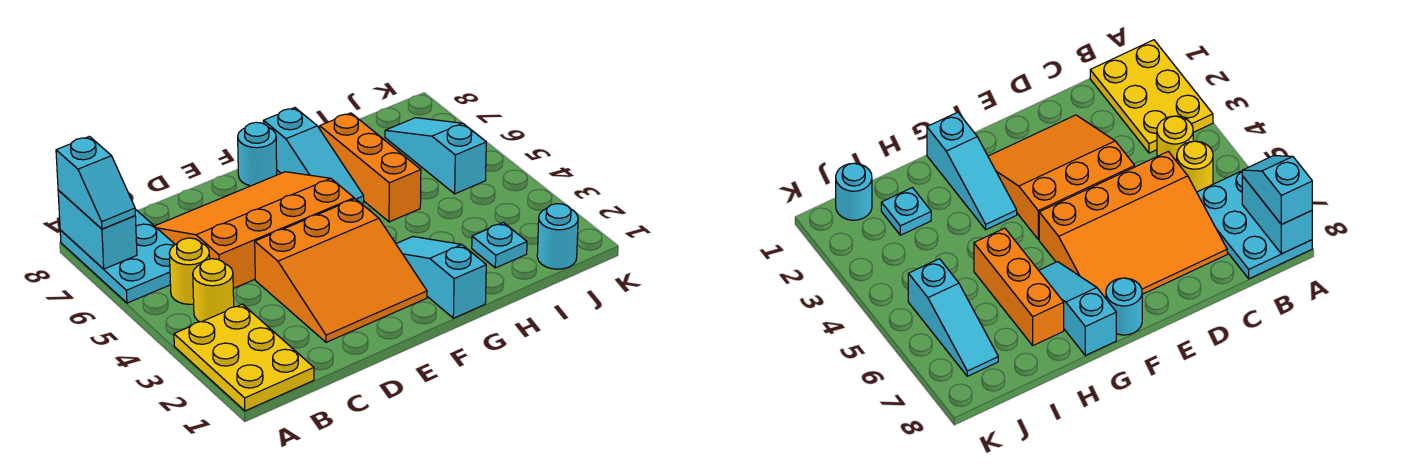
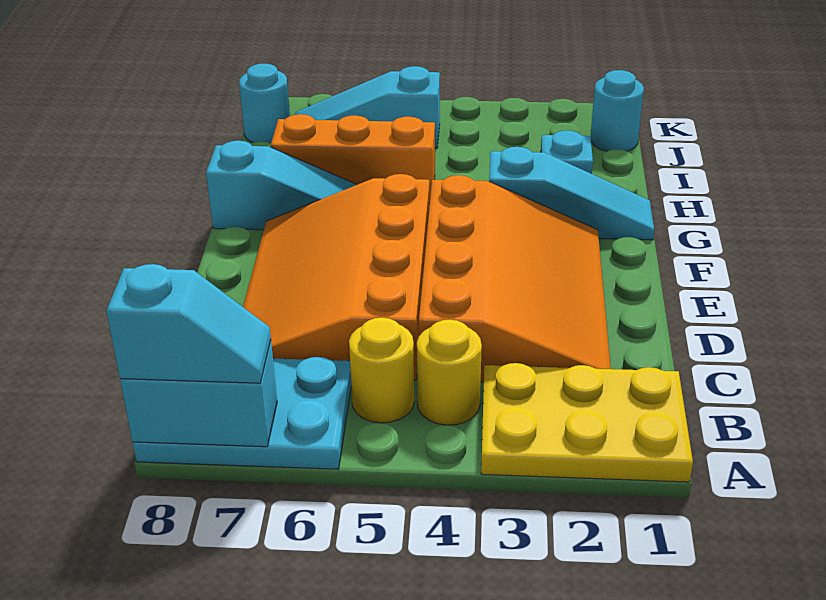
orange 3x3 slope [255,199,427,342] -> orange 3x4 slope [419,175,611,382]
cyan 1x1 round brick [238,122,277,186] -> cyan 1x1 round brick moved to [239,63,290,144]
cyan 1x3 slope [396,237,486,318] -> cyan 1x3 slope turned to [489,147,654,240]

